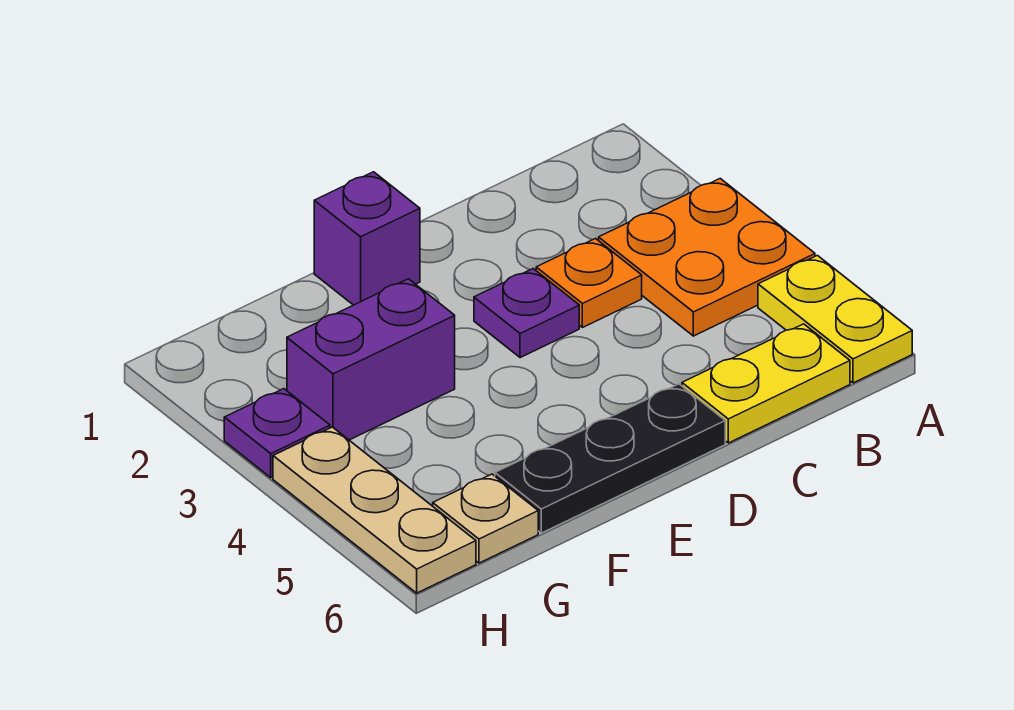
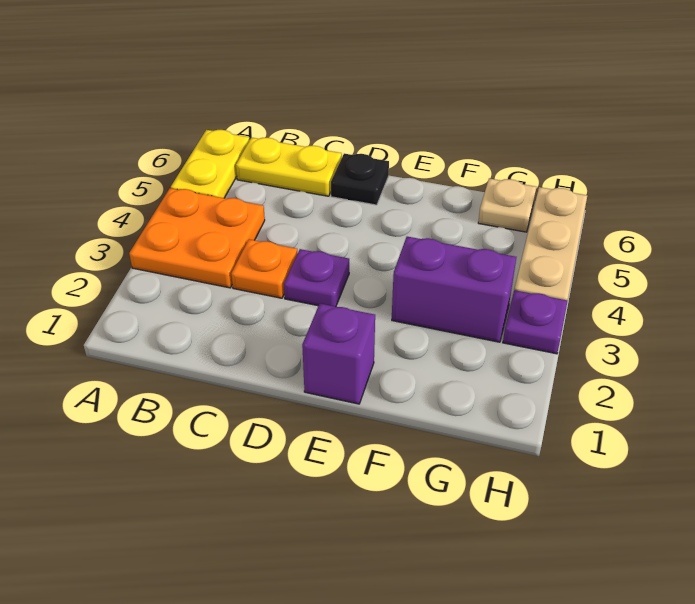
black 1x3 plate [495,384,725,533] -> black 1x1 plate [331,153,389,205]

